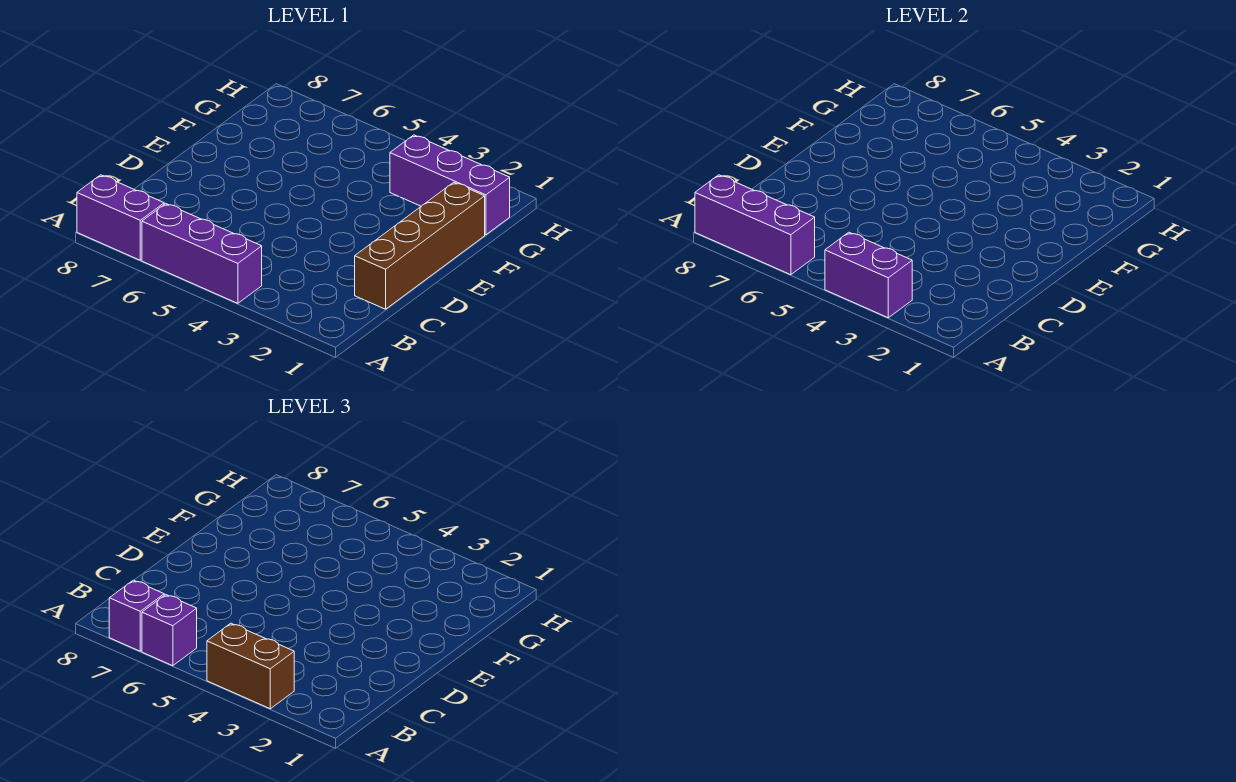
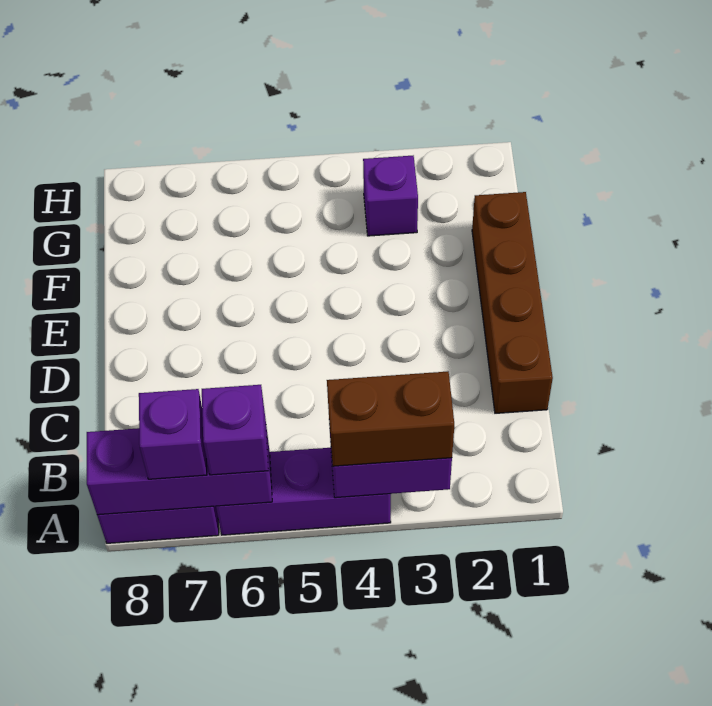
purple 1x3 brick [390,135,510,235] -> purple 1x1 brick [363,156,418,236]

